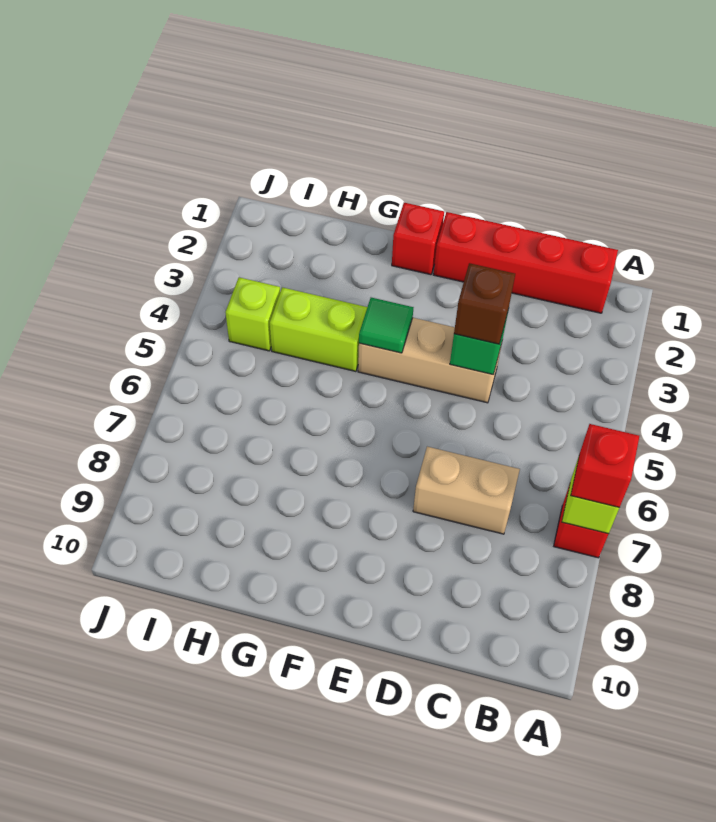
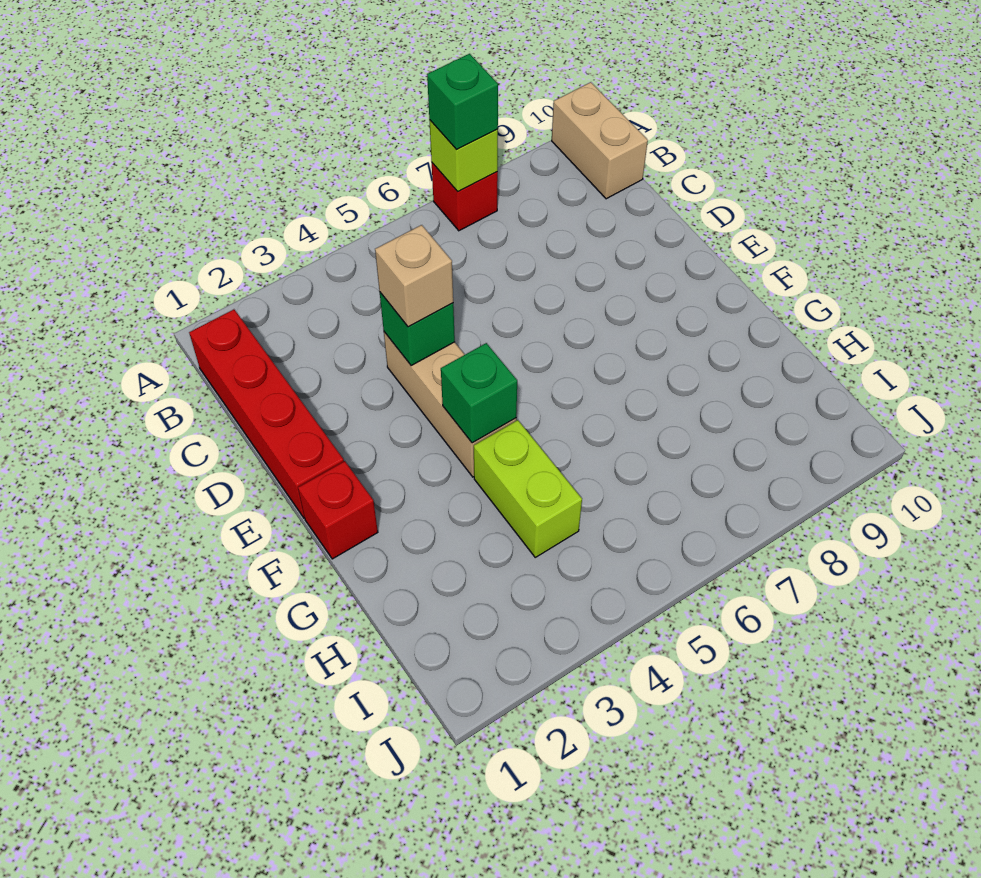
red 1x1 brick [571,424,639,507] -> green 1x1 brick [427,54,498,150]
tan 1x2 brick [413,447,520,534] -> tan 1x2 brick moved to [552,82,648,199]
brown 1x1 brick [454,263,515,344] -> tan 1x1 brick [375,225,453,327]
green 1x1 tile [359,298,413,353] -> green 1x1 brick [441,343,517,443]
lime 1x1 brick [225,277,280,351] -> none

